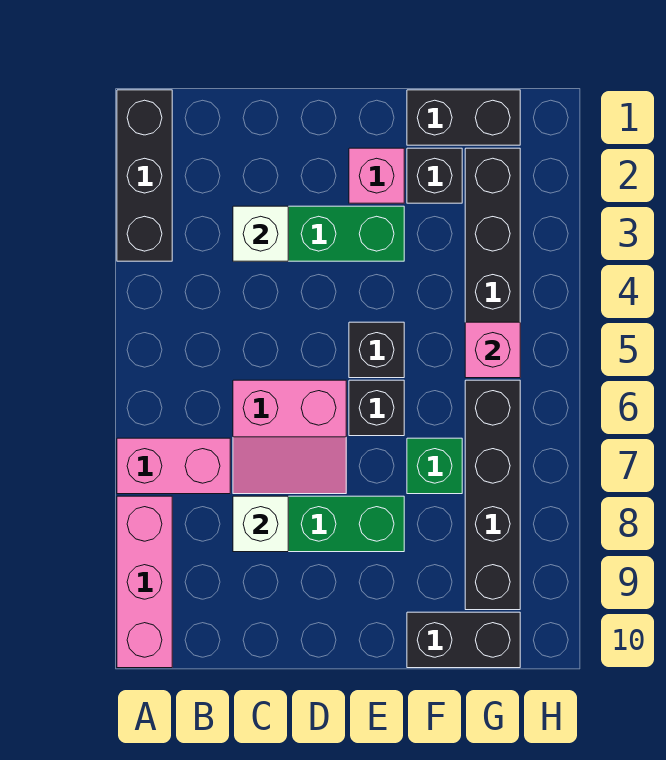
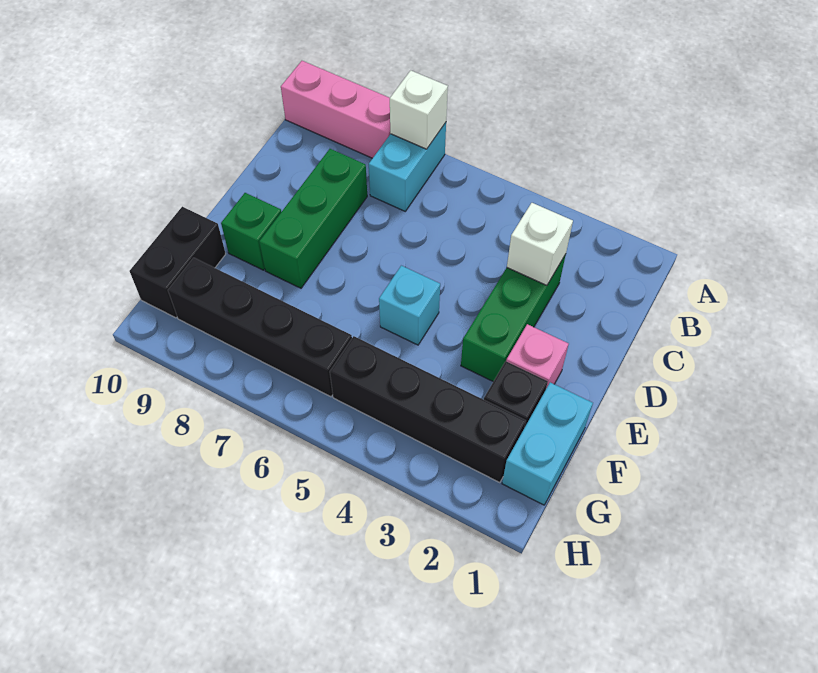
black 1x3 brick [117,90,172,261] -> none
pink 1x2 brick [117,438,230,494] -> cyan 1x2 brick [369,123,446,211]
pink 2x2 slope [233,380,346,494] -> none
white 1x1 brick [233,496,288,552] -> white 1x1 brick moved to [390,70,448,149]
black 1x1 brick [349,322,404,378] -> cyan 1x1 brick [379,266,440,345]
black 1x1 brick [349,380,404,436] -> none
black 1x2 brick [407,90,520,145] -> cyan 1x2 brick [502,382,593,505]
green 1x1 brick [407,438,462,494] -> green 1x1 brick moved to [221,193,281,270]
pink 1x1 brick [465,322,520,378] -> none

